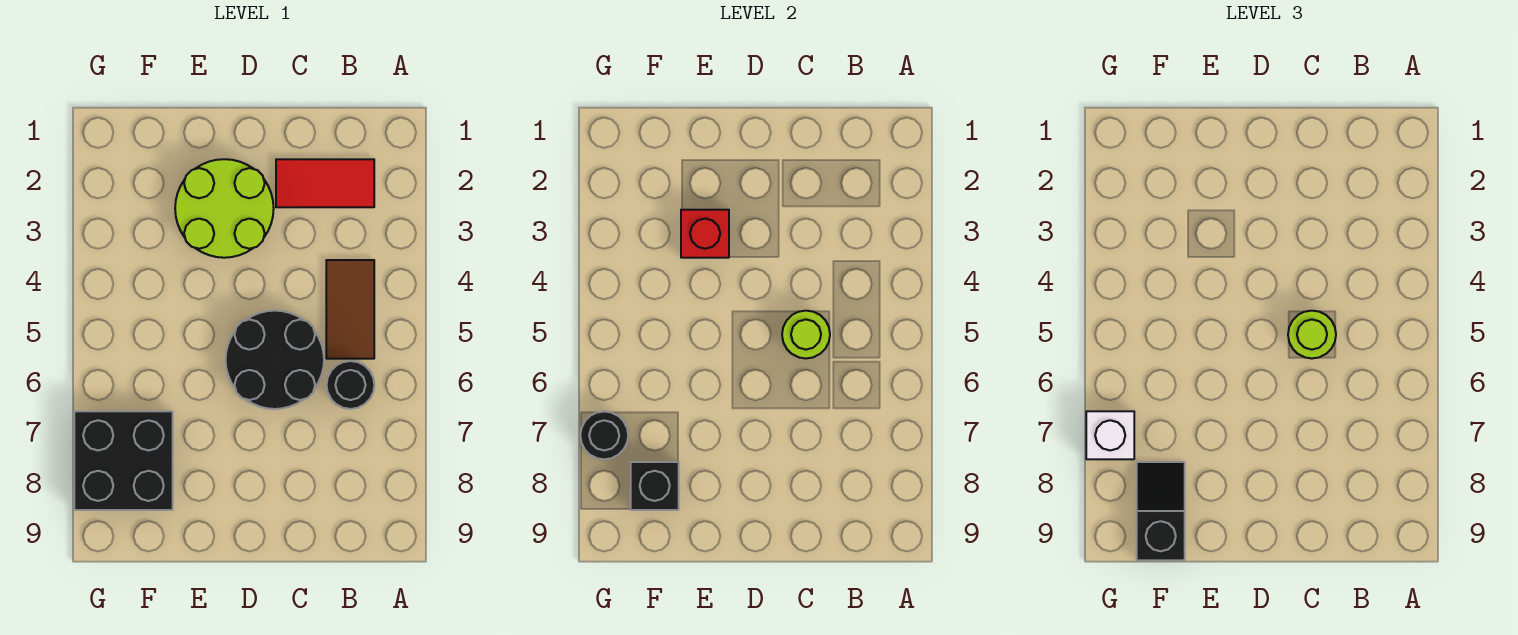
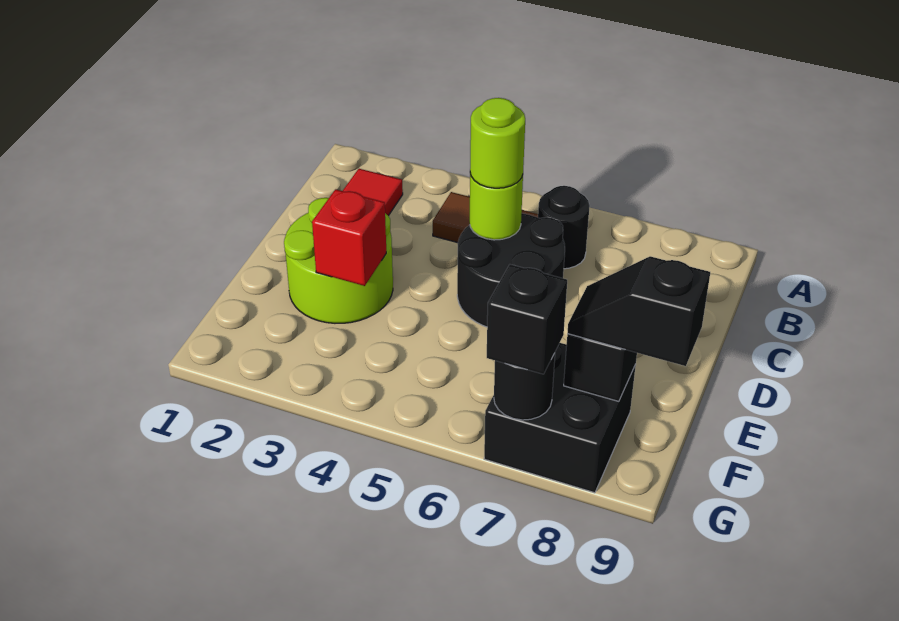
white 1x1 brick [1086,411,1134,459] -> black 1x1 brick [487,264,567,374]

